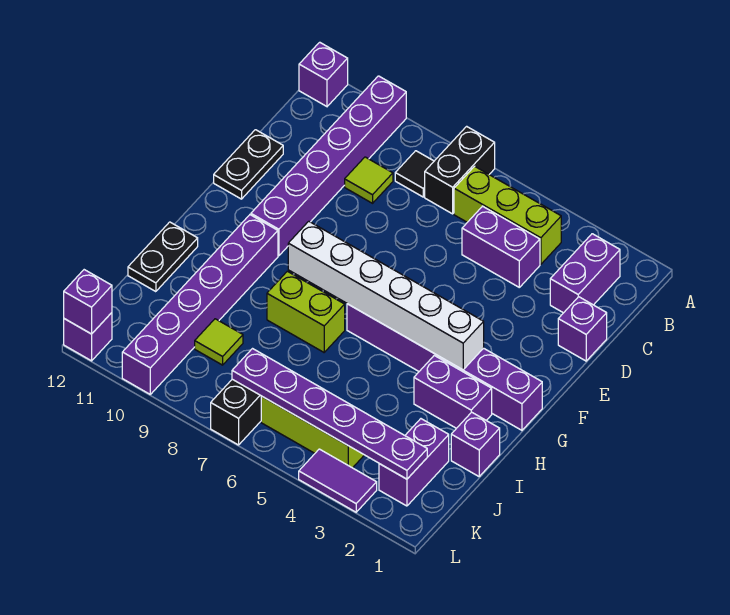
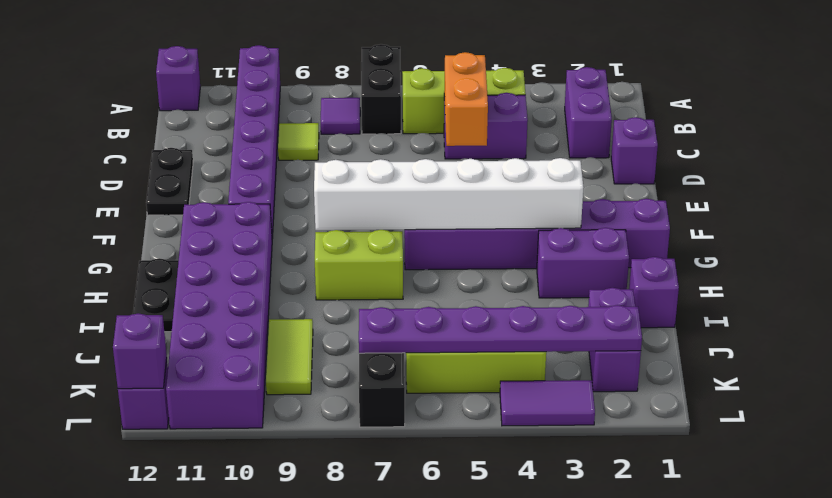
black 1x1 tile [395,151,434,197] -> purple 1x1 tile [321,98,360,134]
none -> orange 1x2 brick [444,52,488,146]
purple 1x6 brick [122,215,278,394] -> purple 2x6 brick [166,202,272,429]
lime 1x1 tile [195,319,243,365] -> lime 1x2 tile [266,319,313,395]

